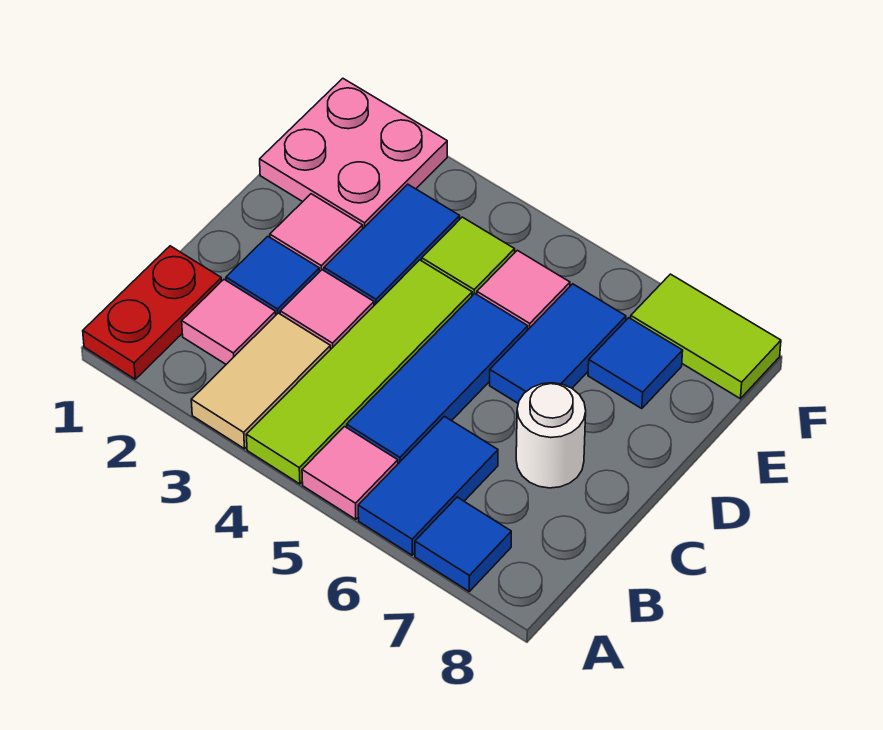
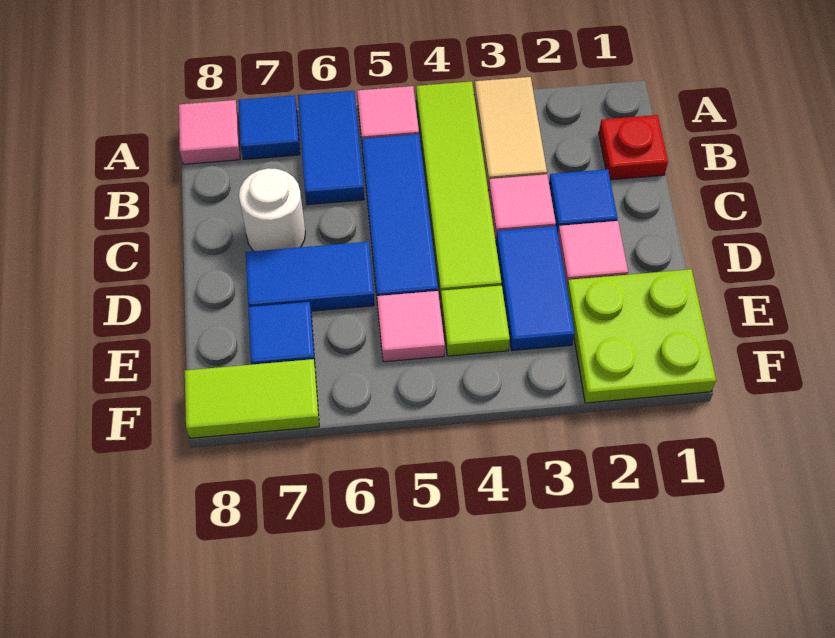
red 1x2 plate [83,246,221,379] -> red 1x1 plate [599,115,668,180]
pink 1x1 tile [182,280,276,364] -> pink 1x1 tile moved to [179,100,240,164]
blue 1x2 tile [490,284,626,403] -> blue 1x2 tile turned to [246,242,374,311]
pink 2x2 plate [260,78,447,228] -> lime 2x2 plate [567,269,716,403]

